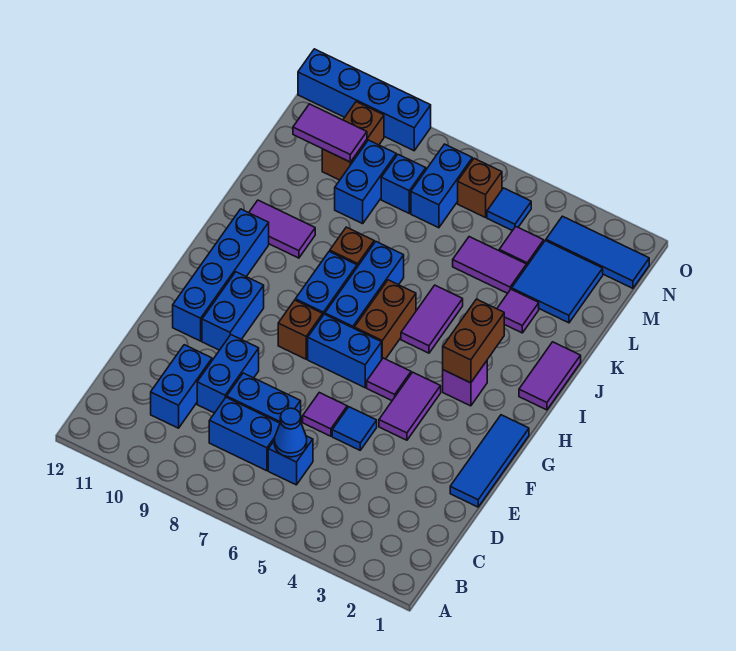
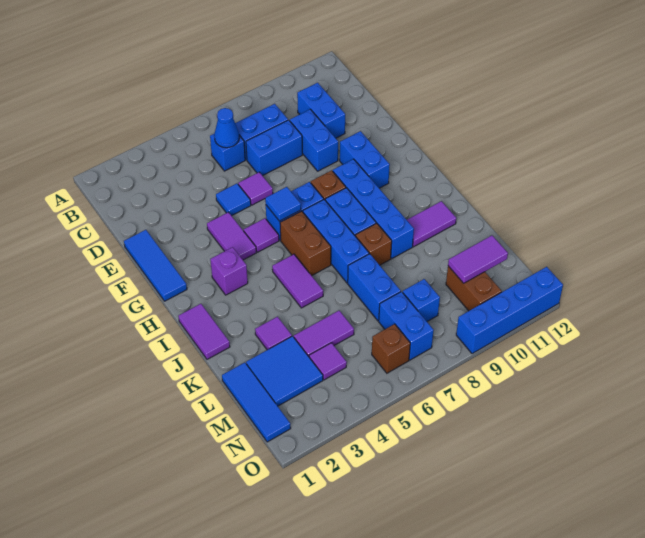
blue 1x4 brick [173,209,269,341] -> blue 1x4 brick moved to [333,159,414,258]
brown 1x2 brick [443,299,504,383] -> none
blue 1x2 brick [335,140,396,224] -> blue 1x2 brick moved to [348,254,401,321]
blue 1x3 tile [546,216,649,288] -> blue 1x3 tile turned to [222,362,291,442]
blue 1x1 tile [487,188,531,231] -> blue 1x1 tile moved to [265,187,301,221]

